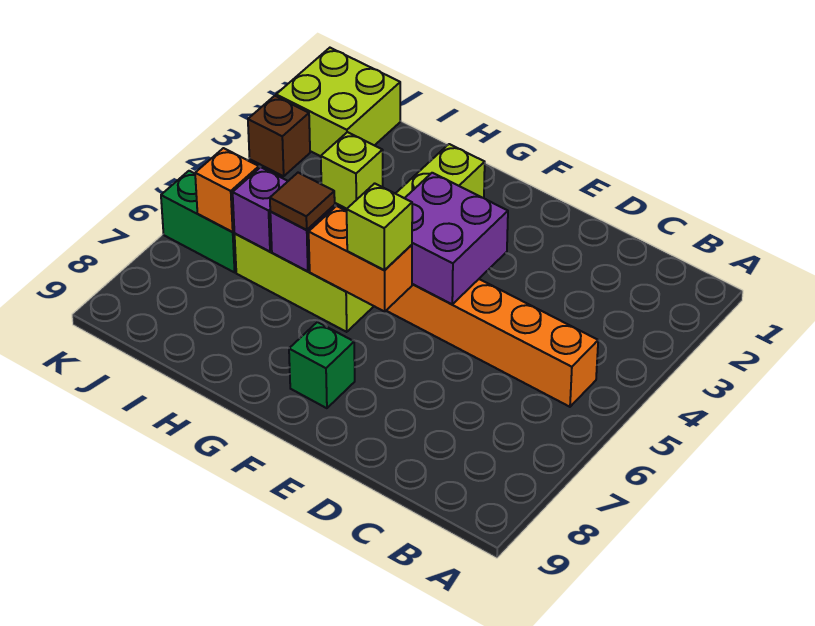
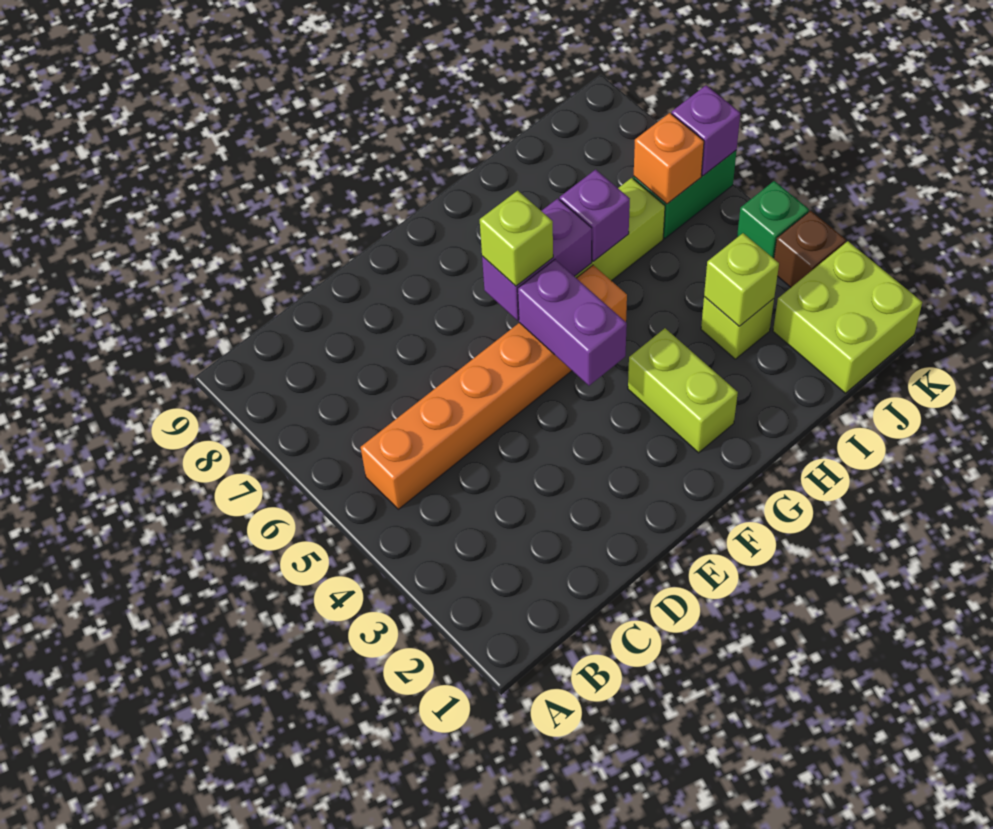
purple 2x2 brick [405,173,508,304] -> purple 1x2 brick [518,260,627,386]
orange 1x2 brick [309,206,412,312] -> purple 1x2 brick [482,198,592,321]
green 1x1 brick [289,322,355,408] -> green 1x1 brick moved to [737,181,809,258]
brown 1x1 tile [270,173,335,230] -> none
none -> lime 1x1 brick [704,233,779,326]
purple 1x1 brick [233,167,288,251] -> purple 1x1 brick moved to [671,85,740,176]

